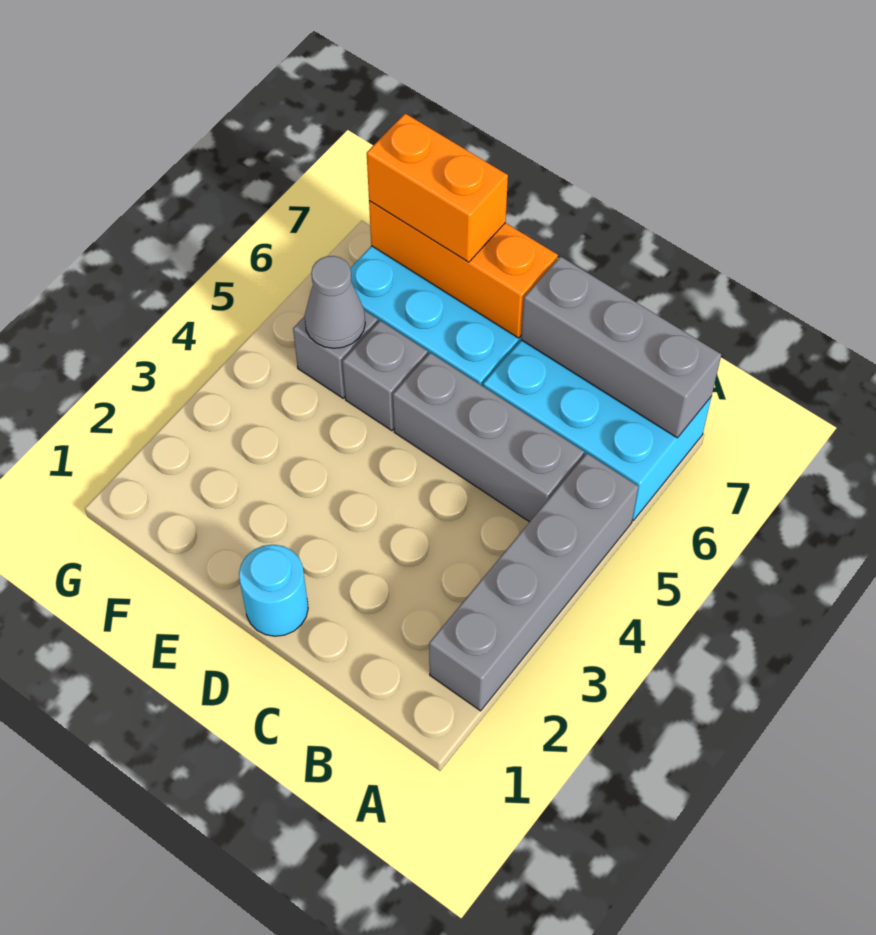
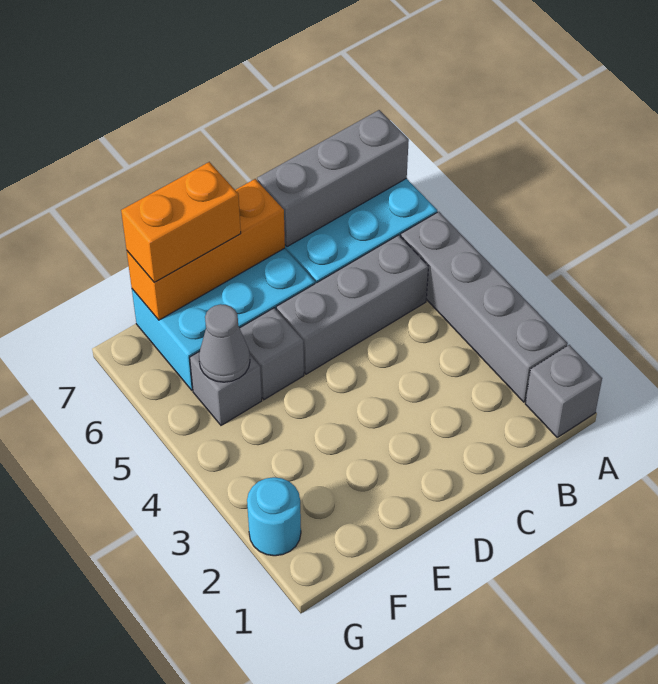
none -> grey 1x1 brick [525,345,602,437]
cyan 1x1 round brick [239,545,308,636] -> cyan 1x1 round brick moved to [247,477,301,556]

